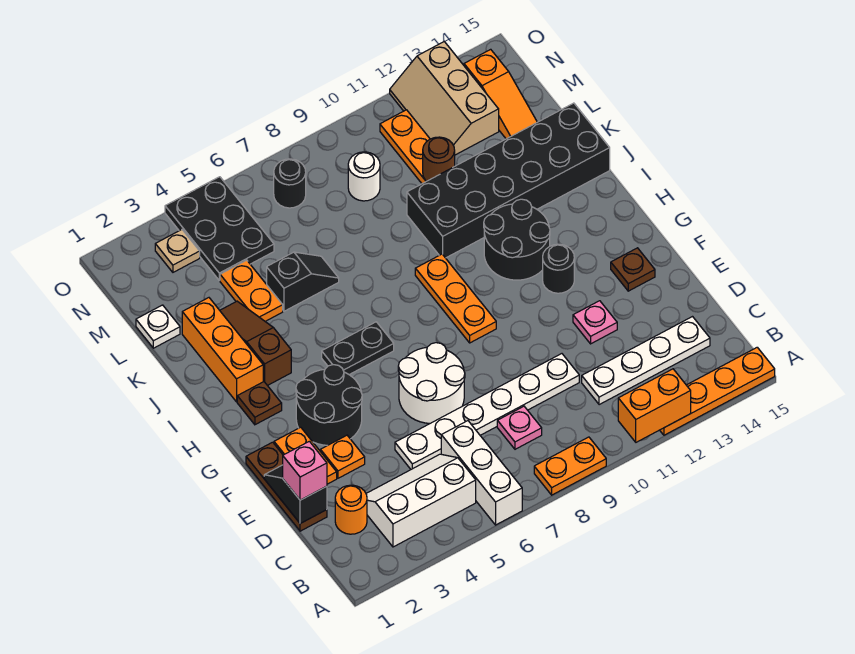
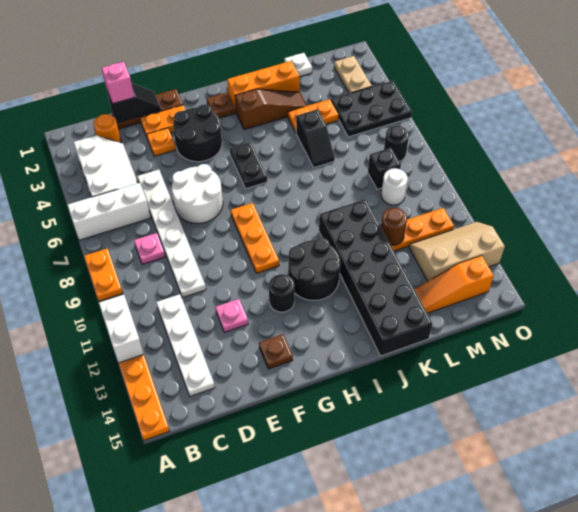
orange 1x2 brick [618,369,691,442] -> white 1x2 brick [99,295,144,363]
orange 1x3 plate [415,254,496,343] -> orange 1x3 plate turned to [231,203,279,273]
none -> black 1x1 brick [368,148,401,189]
tan 1x1 plate [155,230,200,272] -> tan 1x2 plate [334,56,372,93]

